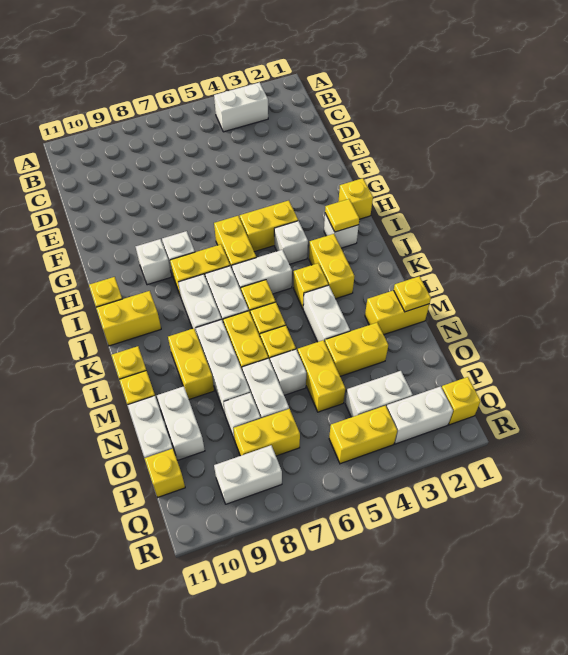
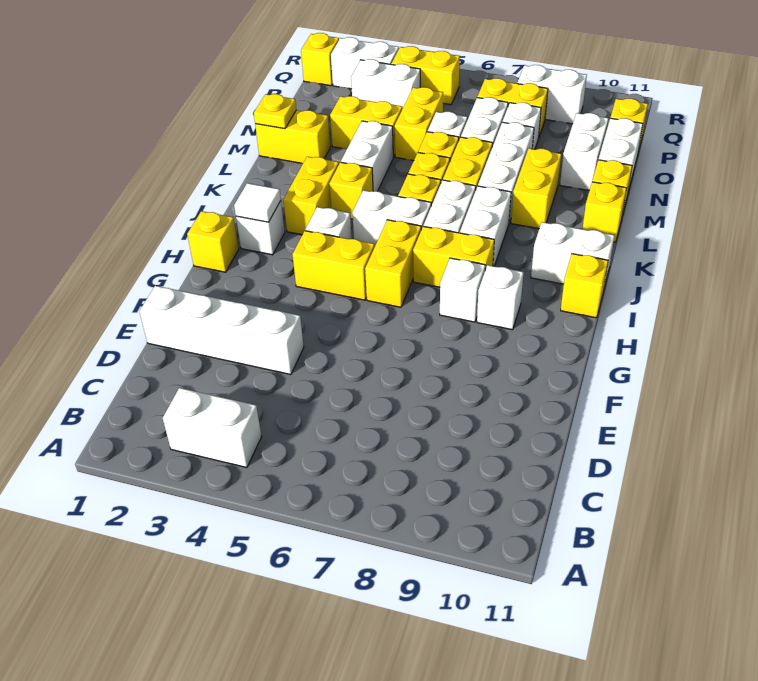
none -> white 1x4 brick [139,286,304,375]
yellow 1x1 tile [325,199,359,232] -> white 1x1 tile [234,183,281,222]
yellow 1x2 brick [96,291,161,346] -> white 1x2 brick [531,222,615,287]

